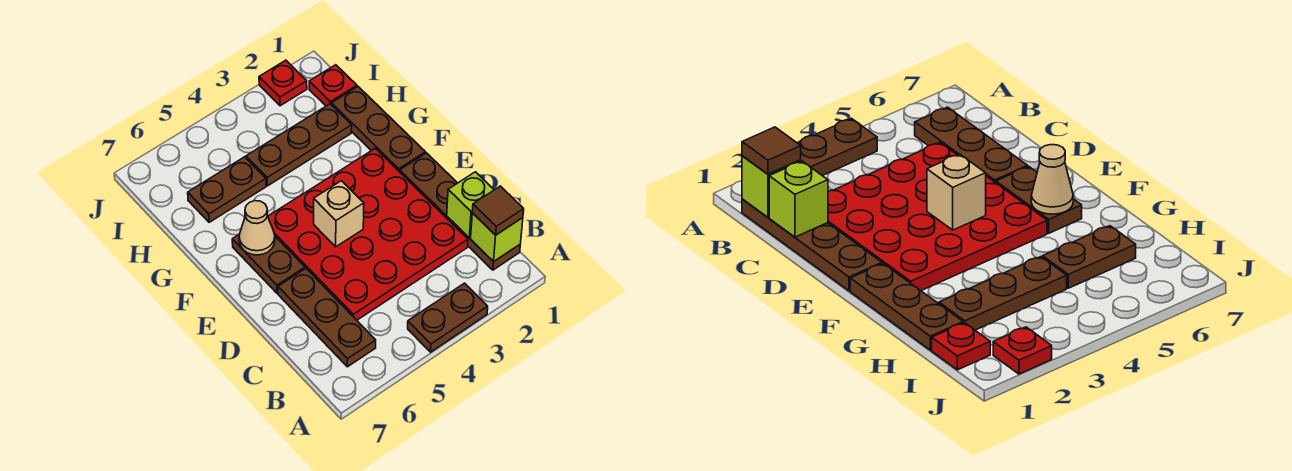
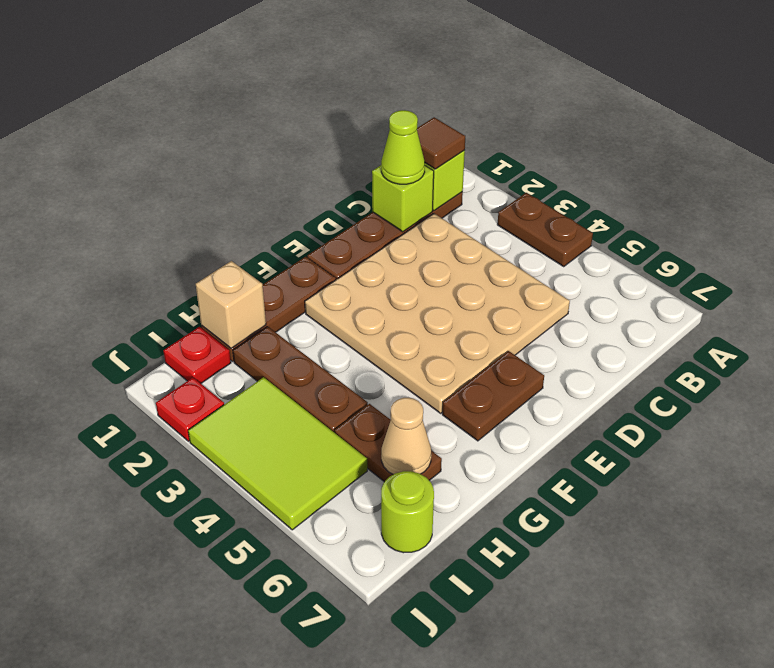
brown 1x3 plate [278,269,376,367] -> none
none -> lime 1x1 cone [381,110,425,184]
red 4x4 plate [268,148,468,320] -> tan 4x4 plate [305,214,570,413]
tan 1x1 brick [314,181,364,247] -> tan 1x1 brick moved to [196,261,266,348]
tan 1x1 cone [239,201,275,255] -> tan 1x1 cone moved to [381,398,431,475]
none -> lime 2x3 tile [188,377,367,530]
none -> lime 1x1 round brick [381,471,434,553]

